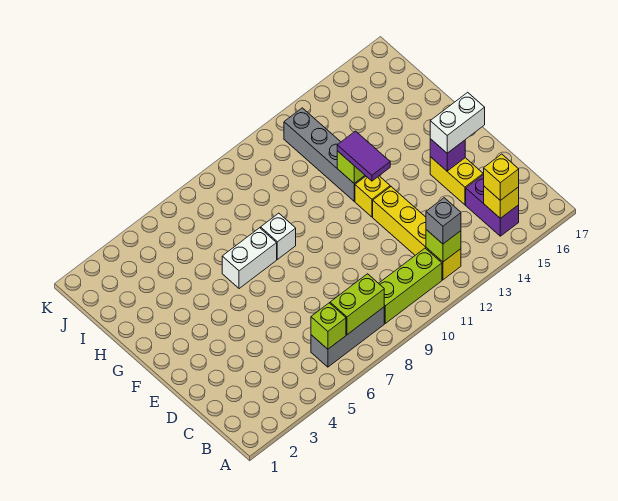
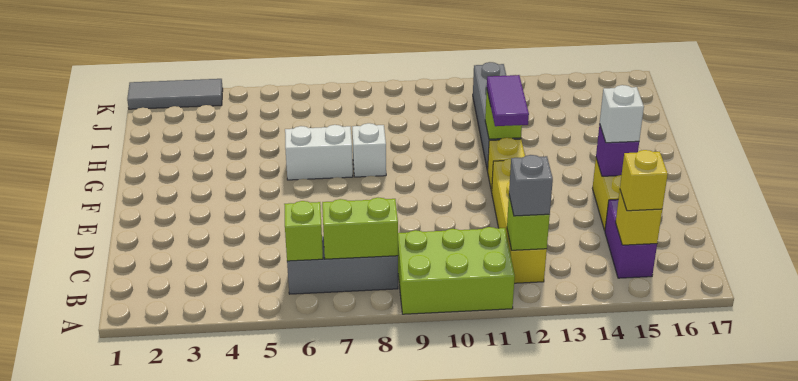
lime 1x3 brick [379,248,442,323] -> lime 2x3 brick [398,227,515,314]
white 1x2 brick [430,92,485,153] -> white 1x1 brick [600,85,644,143]
none -> grey 1x3 tile [127,79,223,109]

